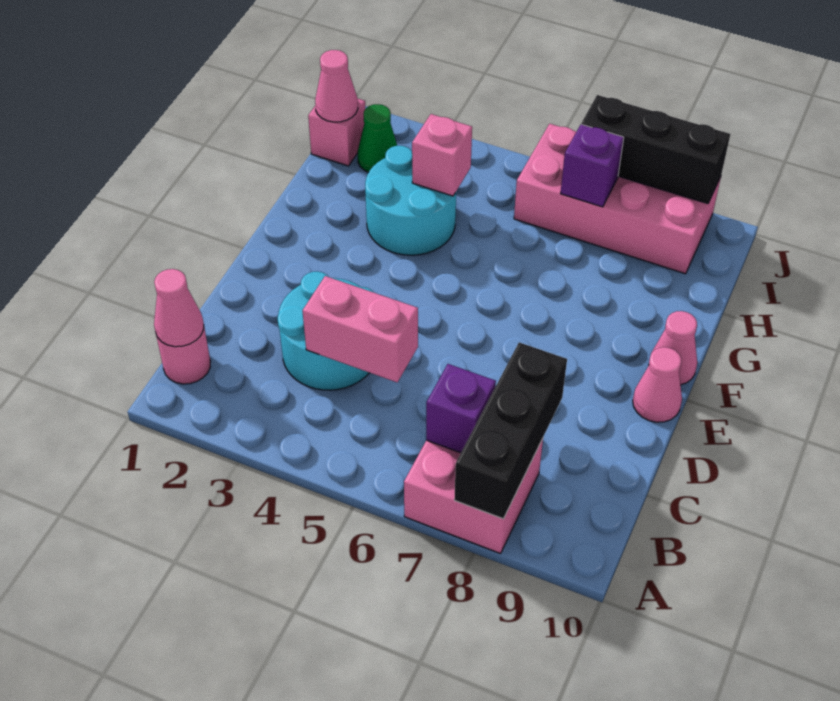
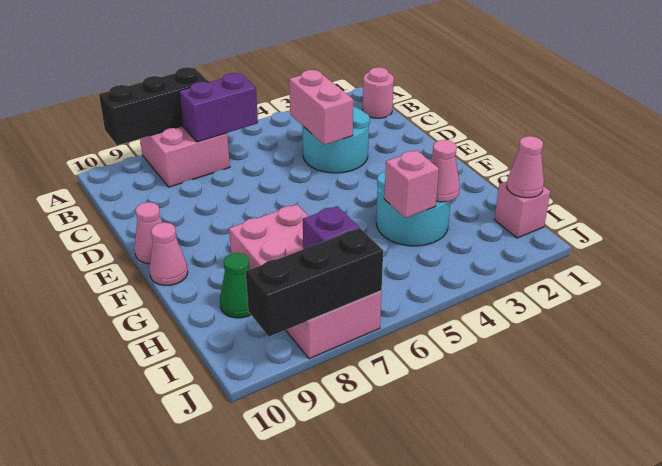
black 1x3 brick [454,342,567,519] -> black 1x3 brick turned to [99,67,209,145]
pink 1x1 cone [154,269,204,347] -> pink 1x1 cone moved to [431,140,460,202]
purple 1x1 brick [426,364,496,453] -> purple 1x2 brick [179,73,258,142]
pink 1x2 brick [303,276,418,382] -> pink 1x2 brick turned to [289,70,353,145]
green 1x1 cone [357,104,397,172] -> green 1x1 cone moved to [220,253,251,318]
pink 2x4 brick [514,124,721,274] -> pink 2x4 brick turned to [229,204,382,359]

